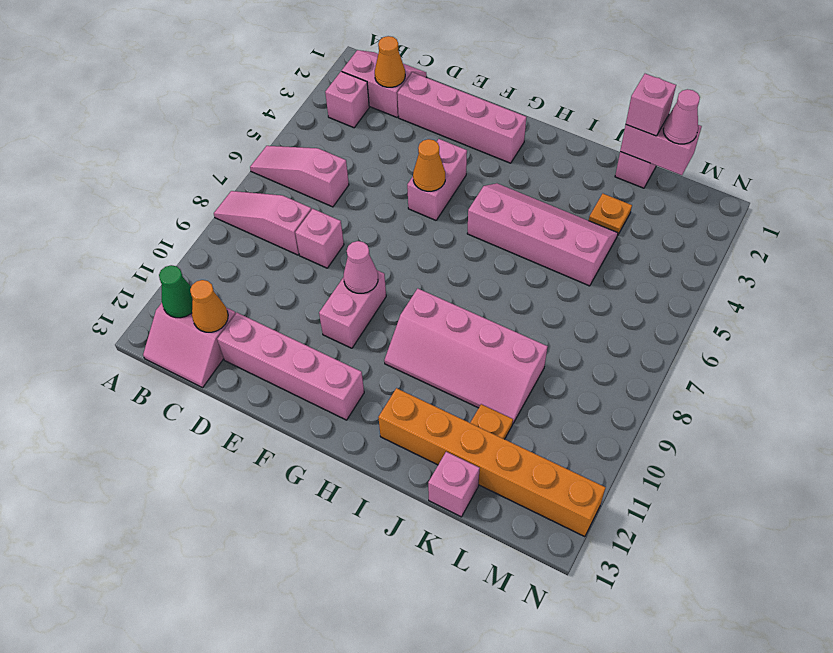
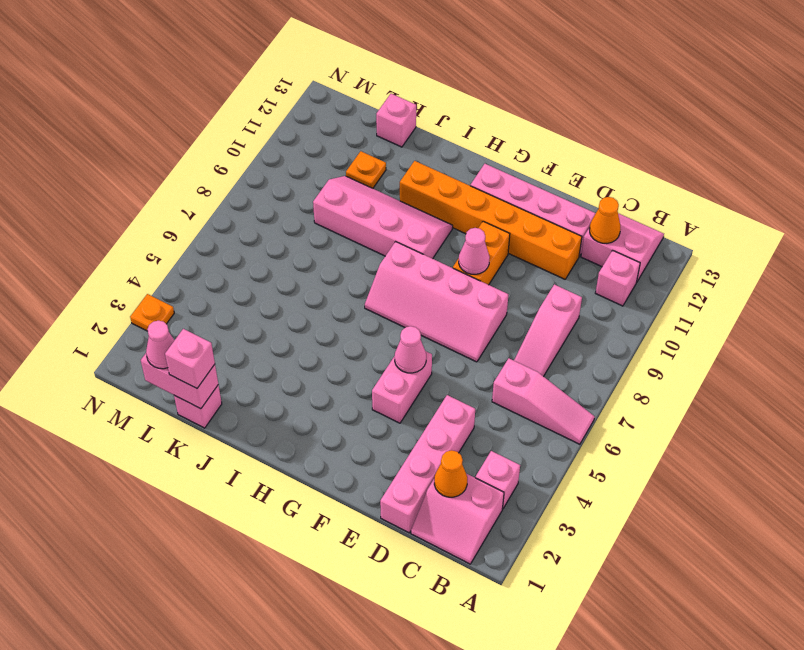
pink 1x3 slope [214,191,311,255] -> pink 1x3 slope turned to [514,284,582,376]
green 1x1 cone [159,265,193,318] -> none
pink 1x4 brick [397,72,526,163] -> pink 1x4 brick turned to [380,395,475,533]
pink 1x1 brick [295,209,344,268] -> pink 1x1 brick moved to [596,250,640,306]
orange 1x1 cone [413,139,445,191] -> pink 1x1 cone [395,326,426,373]
pink 1x2 brick [319,270,386,348] -> orange 1x2 brick [453,221,510,285]
pink 2x4 slope [467,183,618,286] -> pink 2x4 slope moved to [365,242,508,362]
orange 1x6 brick [378,388,606,537] -> orange 1x6 brick moved to [400,161,582,279]
orange 1x1 plate [589,194,632,236] -> orange 1x1 plate moved to [130,294,174,331]

